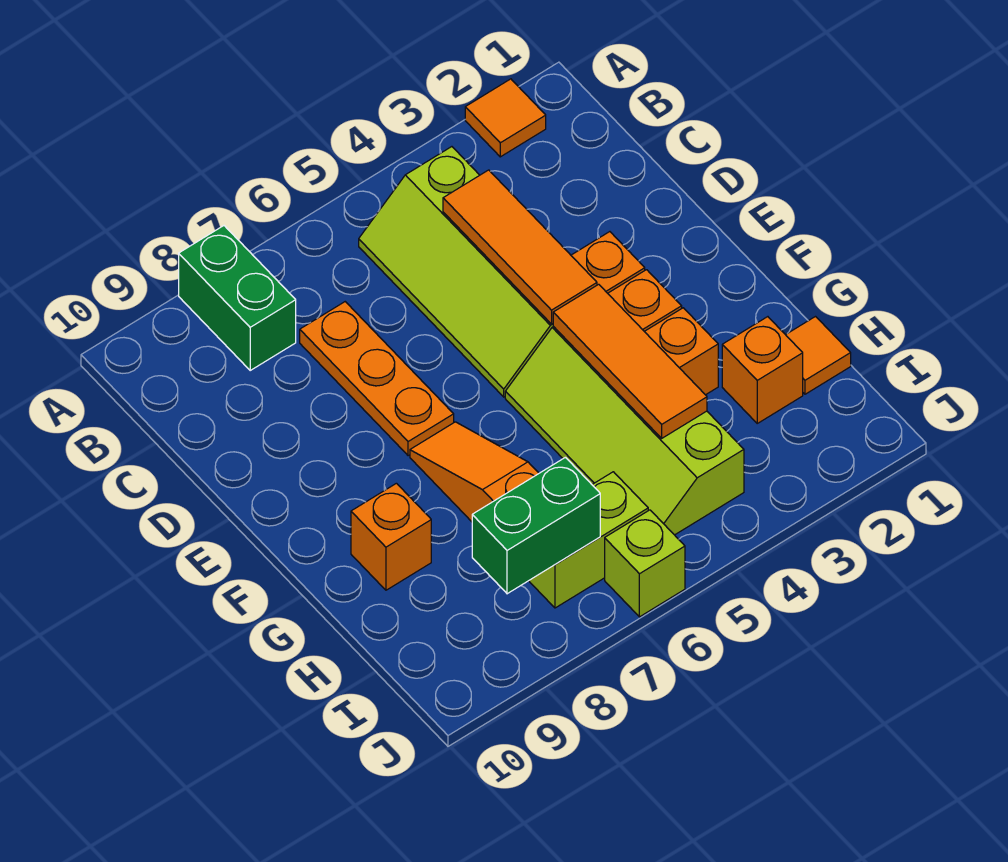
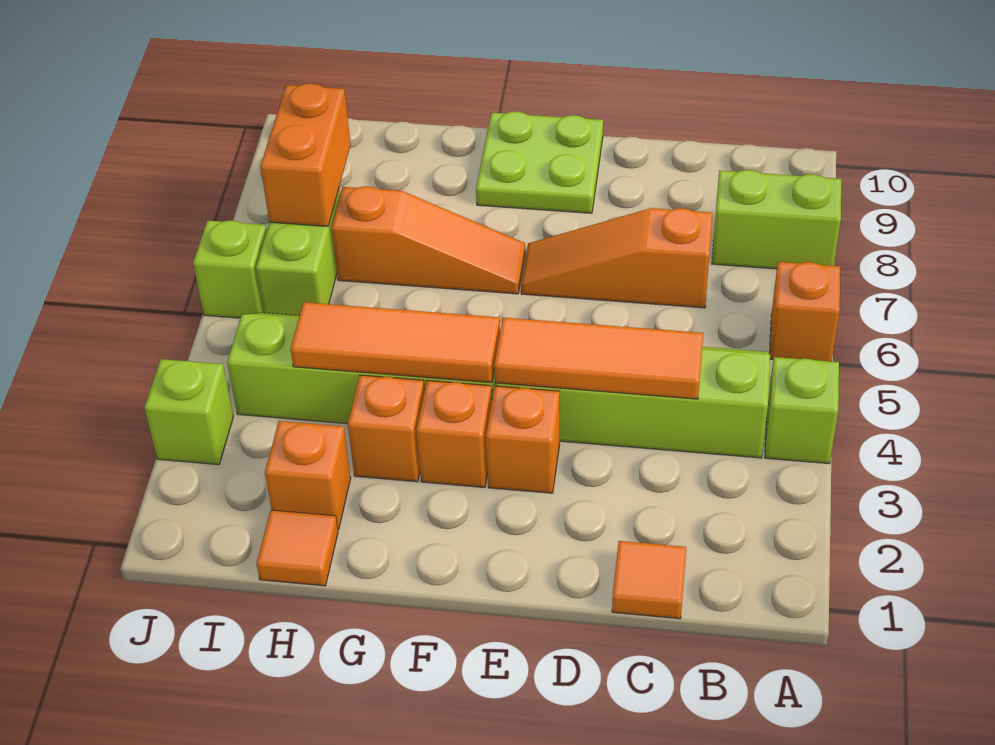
orange 1x1 tile [465,79,546,157] -> orange 1x1 tile moved to [612,541,686,619]
none -> lime 1x1 brick [765,357,839,464]
green 1x2 brick [179,226,296,370] -> lime 1x2 brick [712,170,841,269]
orange 1x3 plate [300,302,454,456] -> orange 1x3 slope [521,208,713,308]
none -> lime 2x2 plate [476,111,603,213]
orange 1x1 brick [351,483,431,590] -> orange 1x1 brick moved to [770,262,840,361]
green 1x2 brick [472,457,600,594] -> orange 1x2 brick [260,84,351,227]
none -> lime 1x1 brick [144,359,233,465]

